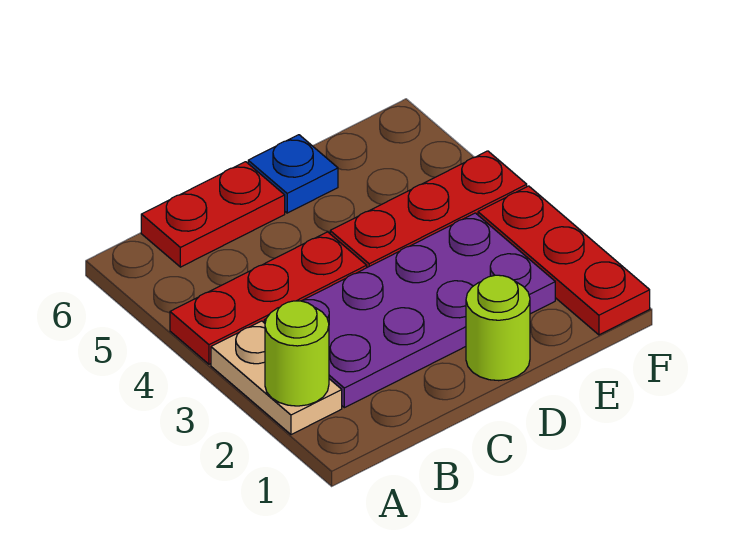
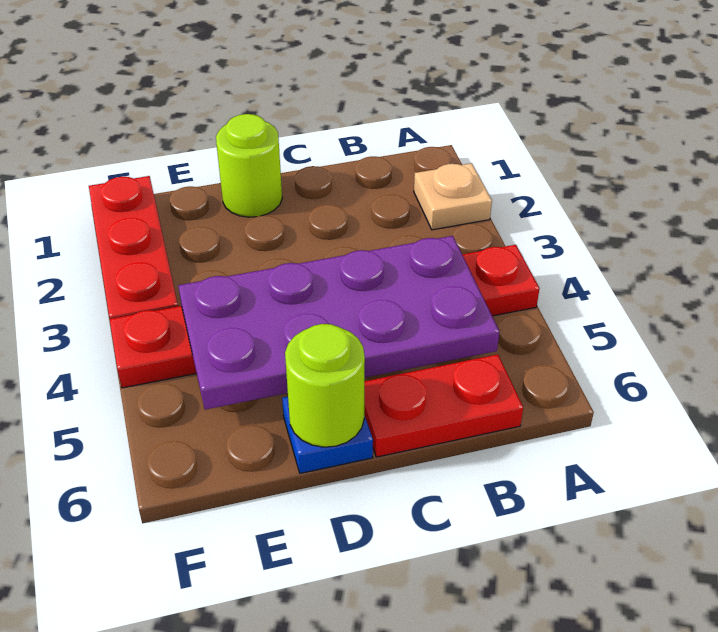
tan 1x2 plate [211,321,342,435] -> tan 1x1 plate [414,163,492,230]
lime 1x1 round brick [265,301,329,406] -> lime 1x1 round brick moved to [285,324,365,447]
purple 2x4 plate [264,213,555,408] -> purple 2x4 plate moved to [178,236,499,410]

